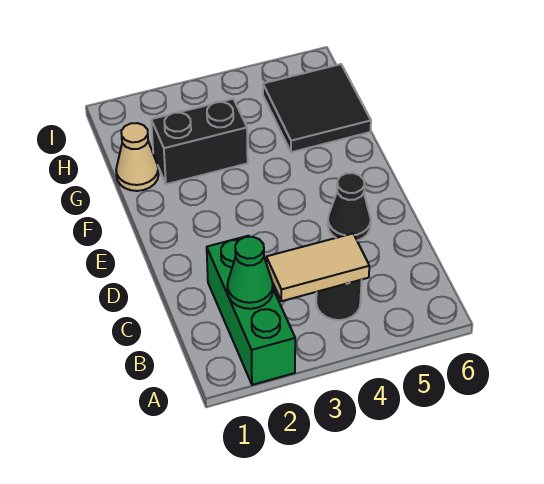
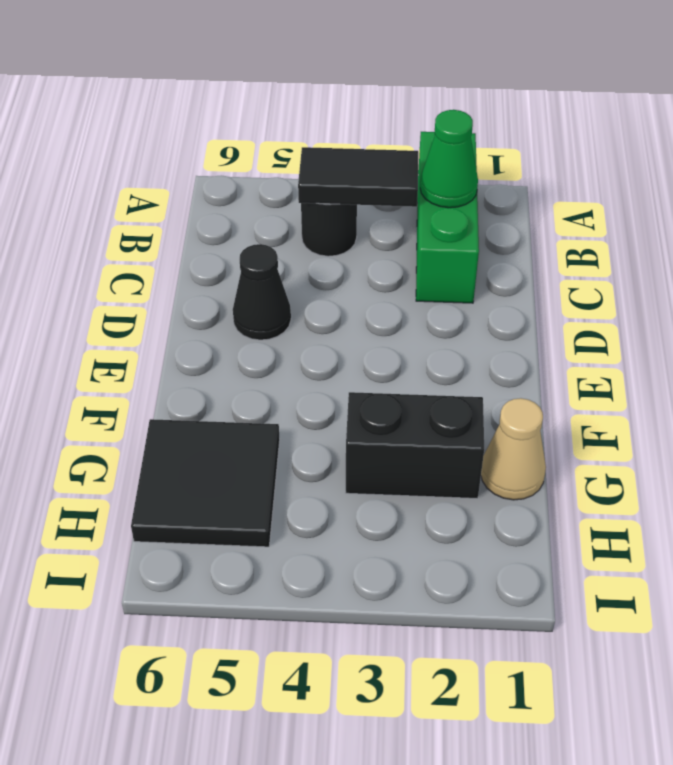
tan 1x2 tile [266,234,369,301] -> black 1x2 tile [298,147,418,207]

